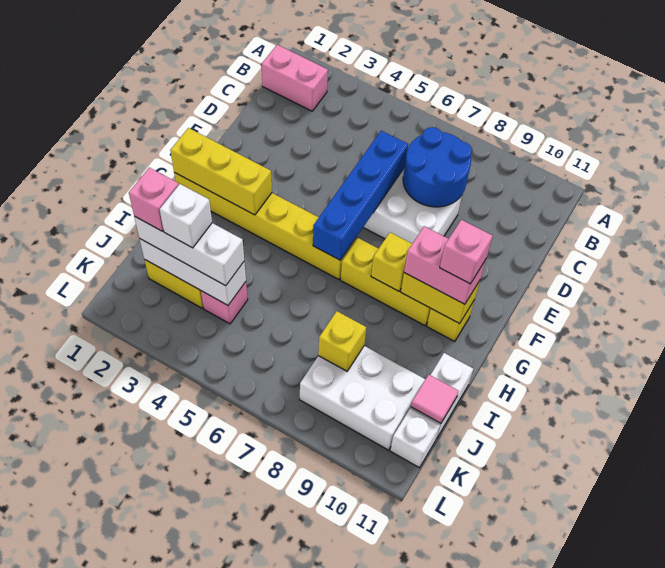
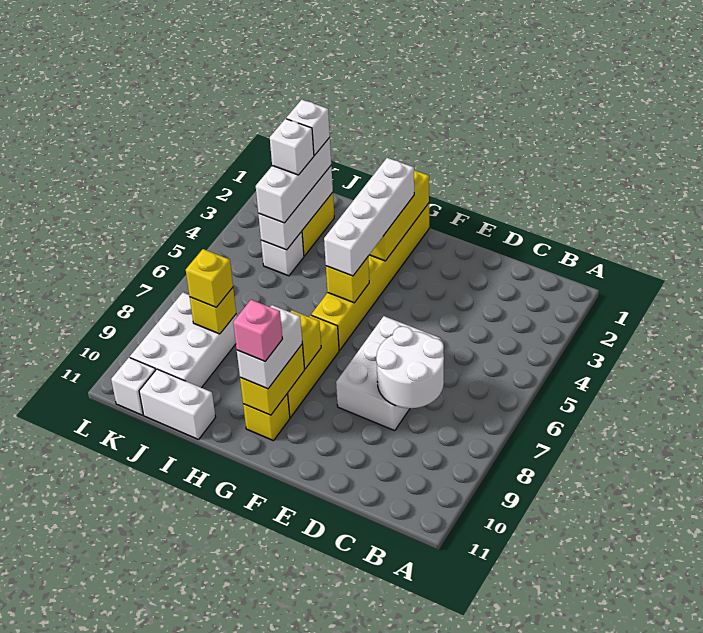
pink 1x2 brick [262,45,328,111] -> none
blue 2x2 round brick [403,127,472,207] -> white 2x2 round brick [376,326,444,408]
blue 1x4 brick [313,131,408,260] -> none
none -> white 1x4 brick [324,158,414,276]
none -> yellow 1x1 brick [326,257,369,303]
pink 1x2 brick [404,226,486,304] -> white 1x2 brick [237,305,302,389]
pink 1x1 brick [129,168,179,231] -> white 1x1 brick [286,100,330,155]
pink 1x1 brick [201,282,248,324] -> white 1x1 brick [261,232,304,276]
none -> yellow 1x1 brick [186,249,233,307]
pink 1x1 tile [411,375,459,423] -> none

